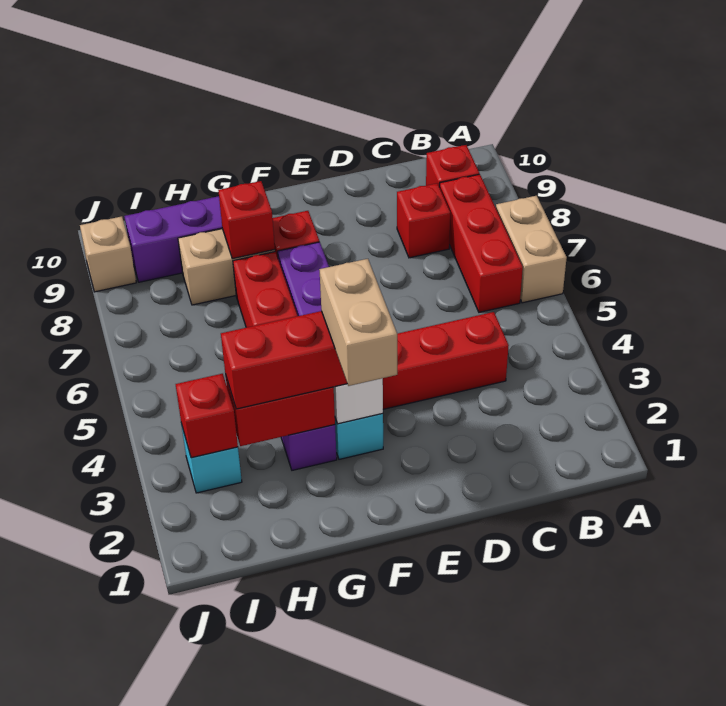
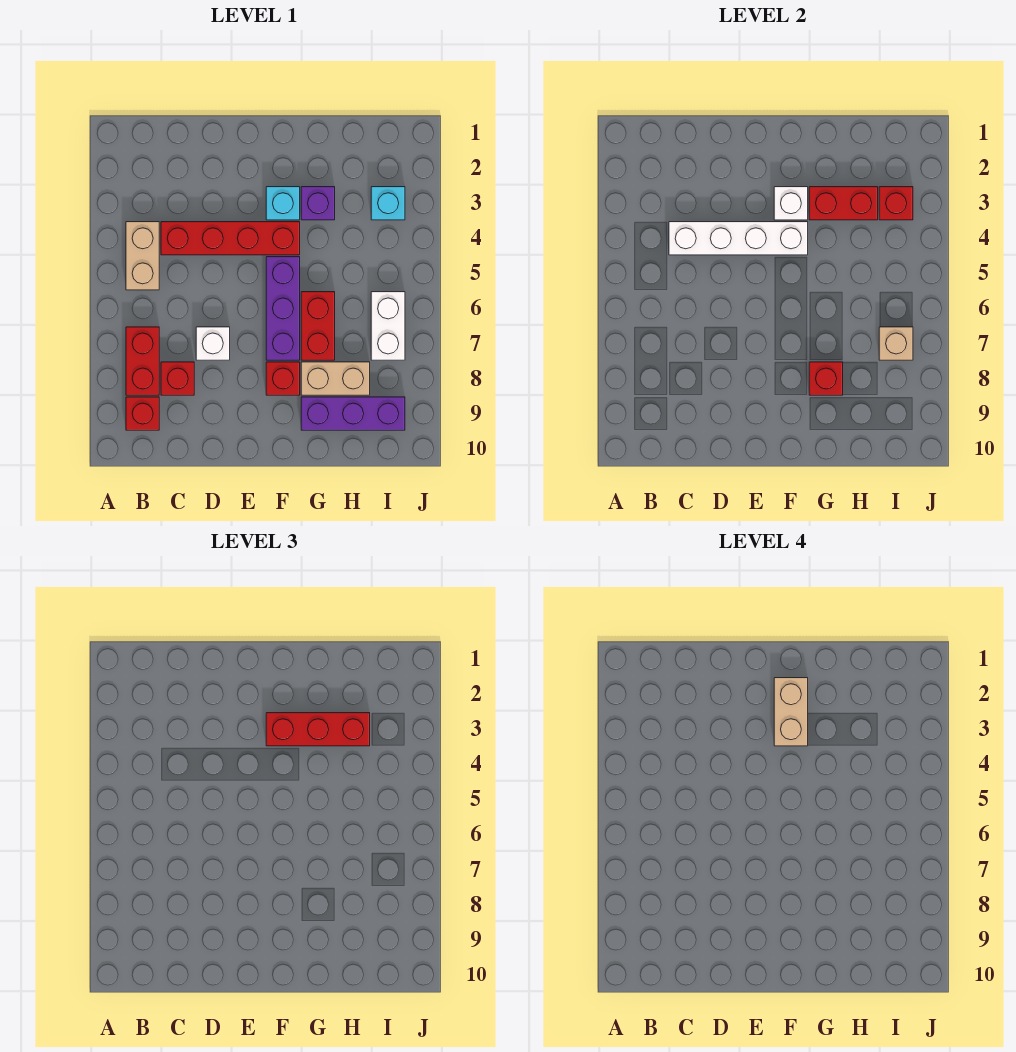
tan 1x2 brick [496,196,567,303] -> tan 1x2 brick moved to [126,222,159,290]
red 1x3 brick [440,174,523,312] -> red 1x2 brick [126,327,159,395]
none -> white 1x4 brick [669,222,808,255]
none -> white 1x1 brick [196,327,230,360]
none -> white 1x2 brick [371,292,405,360]
tan 1x1 brick [80,216,136,292] -> tan 1x1 brick moved to [879,327,913,360]

